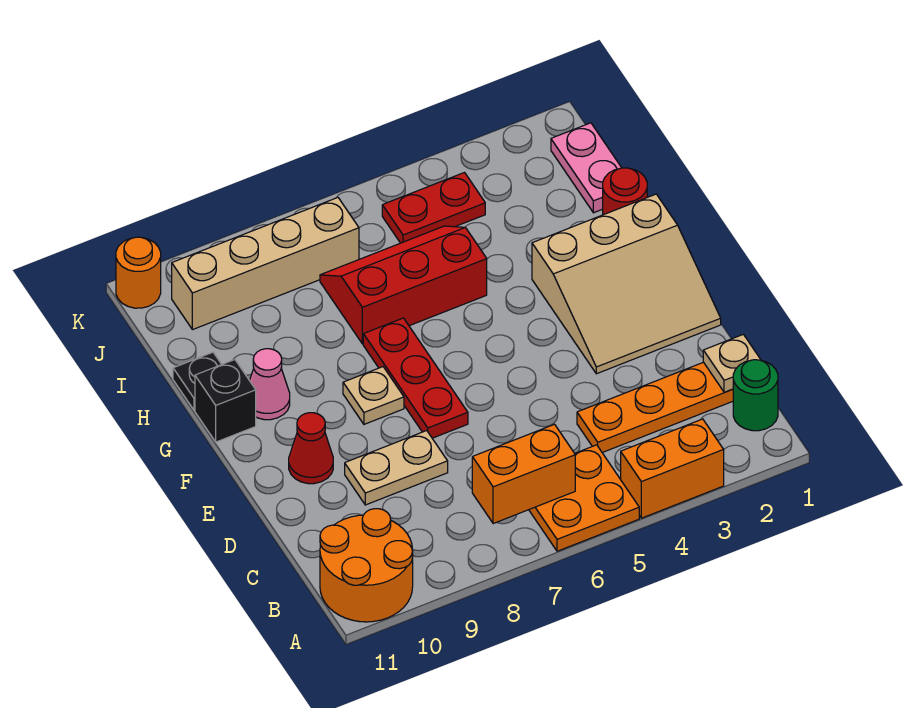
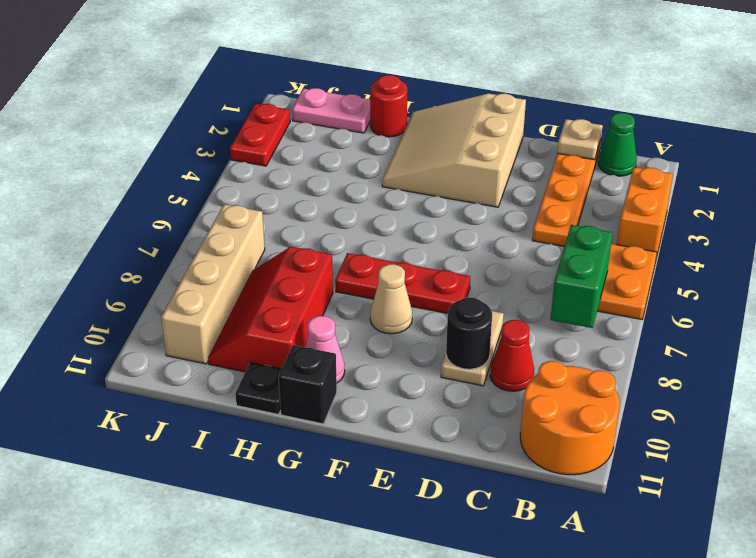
green 1x1 round brick [733,360,778,431] -> green 1x1 cone [598,113,637,176]
orange 1x2 brick [472,424,575,524] -> green 1x2 brick [550,225,613,328]
none -> black 1x1 round brick [446,297,492,369]
tan 3x3 slope [532,194,721,374] -> tan 3x3 slope turned to [382,94,526,207]
red 1x1 cone [289,413,333,484] -> red 1x1 cone moved to [490,320,534,391]
tan 1x1 plate [343,367,404,424] -> tan 1x1 cone [370,264,412,334]
red 2x3 slope [320,226,487,344] -> red 2x3 slope moved to [208,247,333,372]
red 1x2 plate [382,173,485,243] -> red 1x2 plate moved to [230,104,290,166]
orange 1x1 round brick [116,237,161,308] -> none

